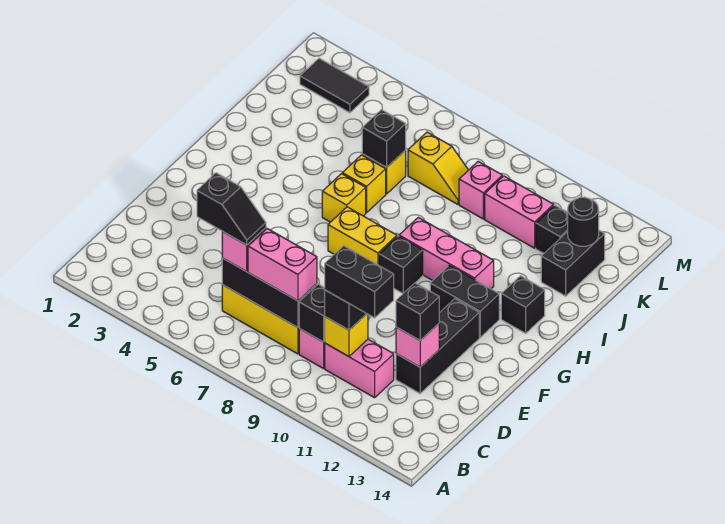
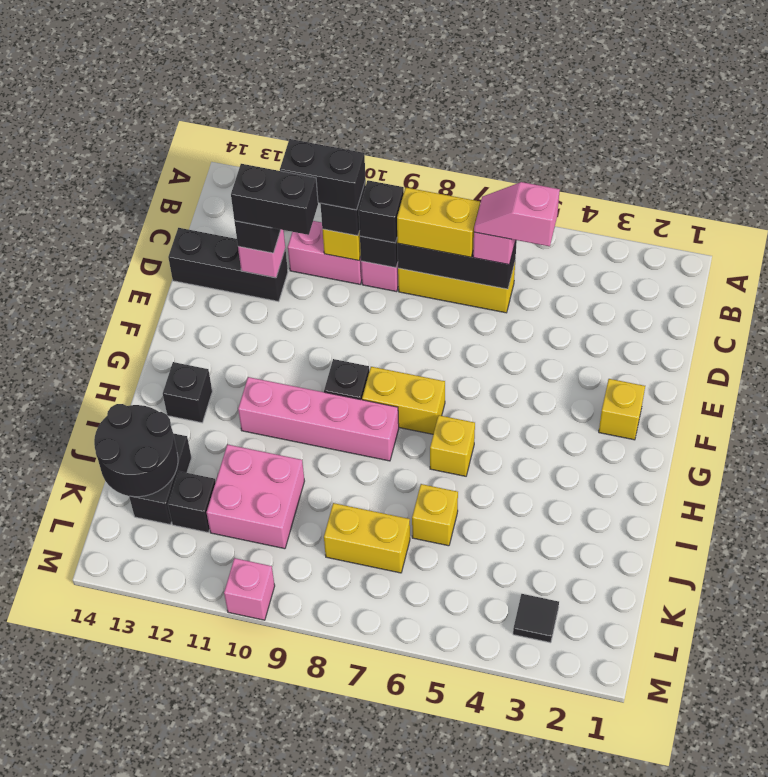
black 1x2 slope [197,173,266,245] -> pink 1x2 slope [474,182,560,246]
pink 1x2 brick [248,229,317,301] -> yellow 1x2 brick [397,188,480,257]
black 1x3 brick [396,299,479,393] -> black 1x3 brick turned to [168,228,288,302]
black 1x2 brick [430,265,499,337] -> black 1x2 brick moved to [231,164,318,235]
pink 1x3 brick [399,217,494,289] -> pink 1x4 brick [238,377,399,461]
yellow 1x1 brick [342,155,386,212] -> yellow 1x1 brick moved to [599,379,645,440]
black 1x1 brick [362,110,406,167] -> black 1x1 brick moved to [359,180,404,243]
yellow 1x2 slope [408,132,468,204] -> yellow 1x2 brick [324,503,410,573]
pink 1x1 brick [459,161,502,219] -> pink 1x1 brick moved to [224,558,275,620]
pink 1x2 brick [485,176,554,248] -> pink 2x2 brick [207,445,304,549]
black 1x1 round brick [568,197,599,246] -> black 2x2 round brick [94,404,178,497]
black 1x2 tile [300,58,369,113] -> black 1x1 tile [513,594,559,643]

